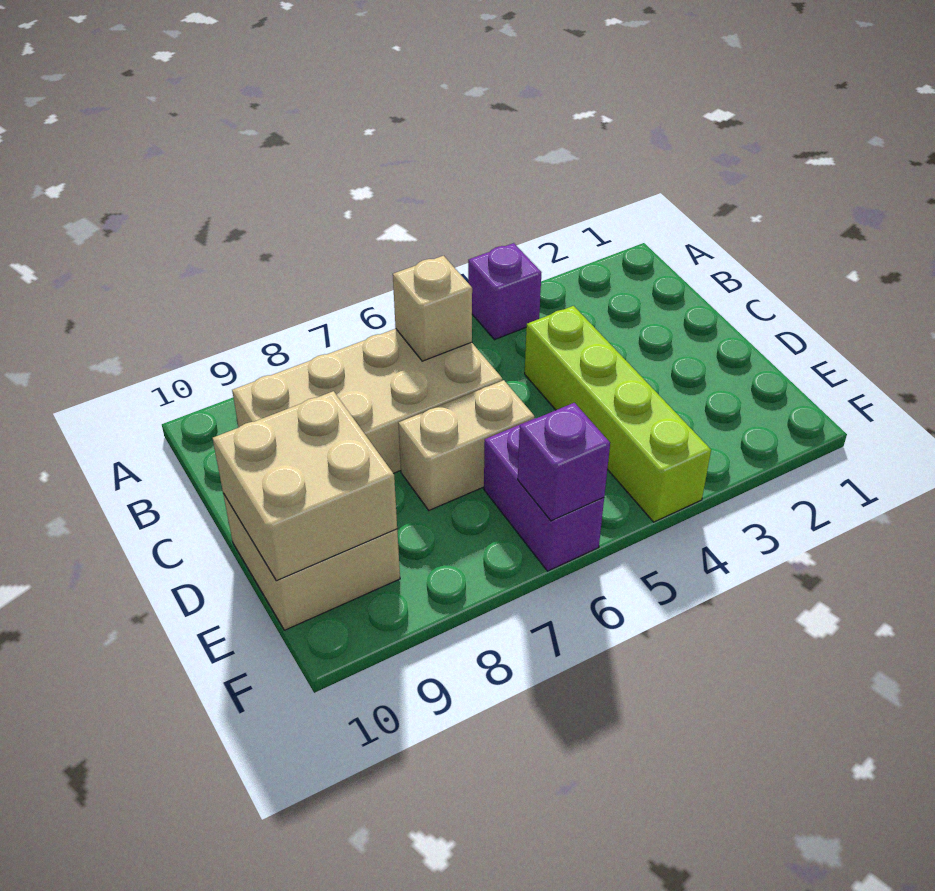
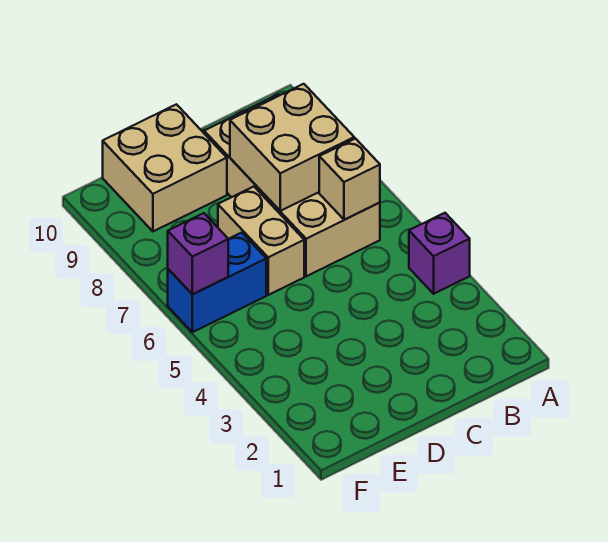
lime 1x4 brick [525,306,711,522] -> none
tan 2x2 brick [213,391,397,581] -> tan 2x2 brick moved to [230,84,354,211]
purple 1x2 brick [484,418,604,571] -> blue 1x2 brick [168,233,266,332]

